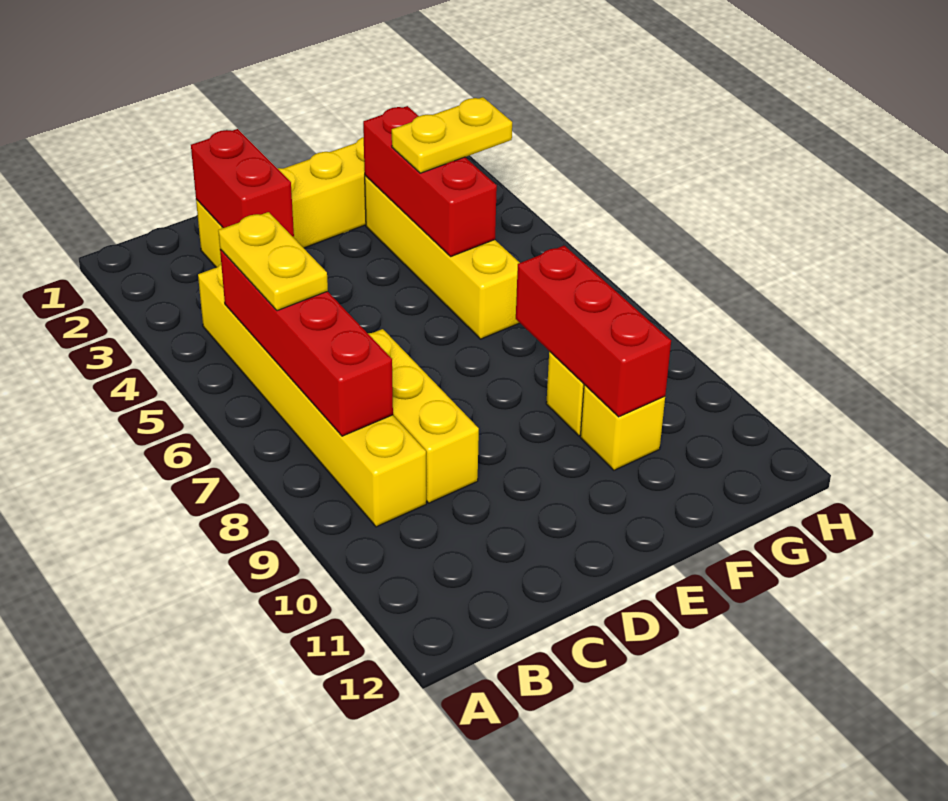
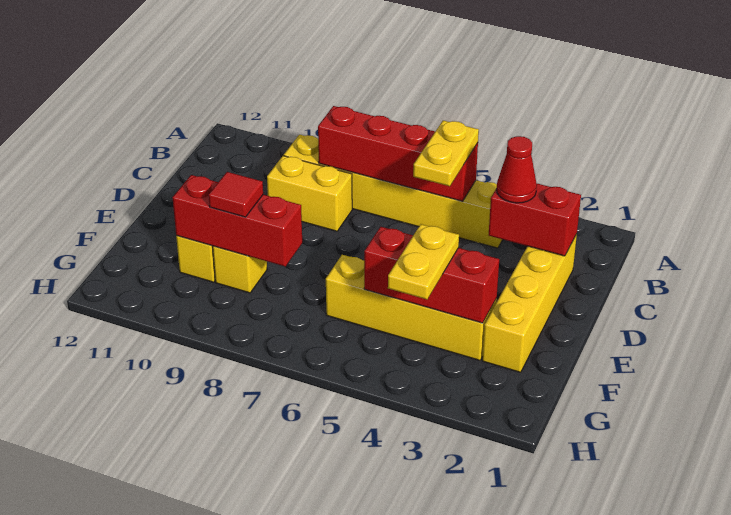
yellow 1x2 plate [218,212,328,311] -> yellow 1x2 plate turned to [413,120,479,186]
none -> red 1x1 cone [497,136,537,203]
yellow 1x3 brick [368,329,479,503] -> yellow 1x2 brick [267,156,352,231]
none -> red 1x1 tile [209,172,263,217]

